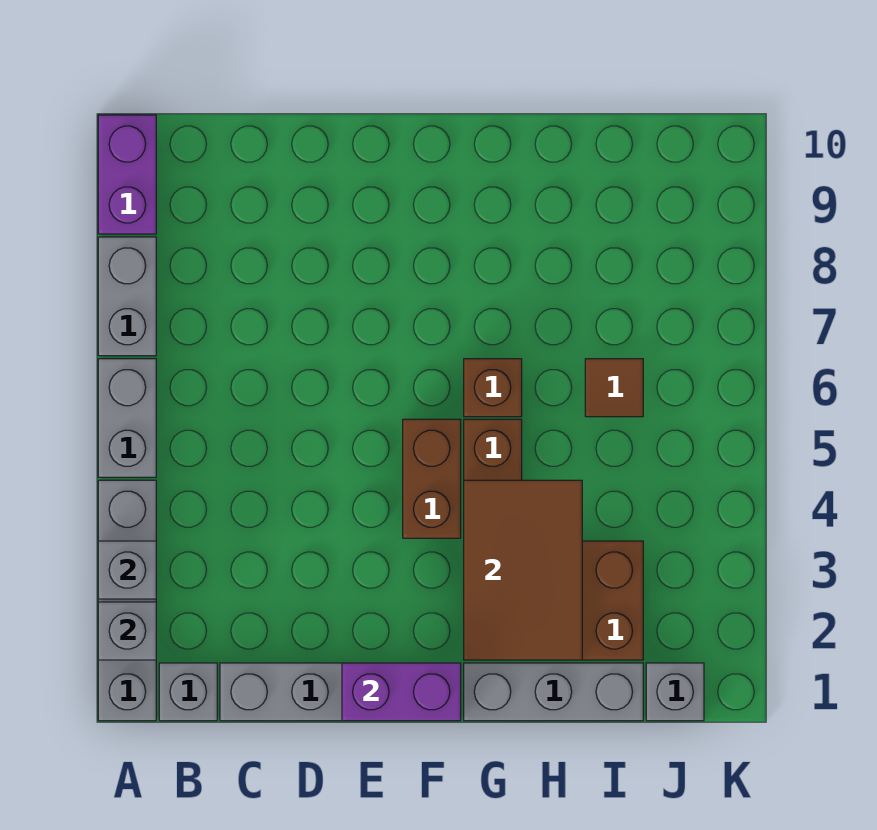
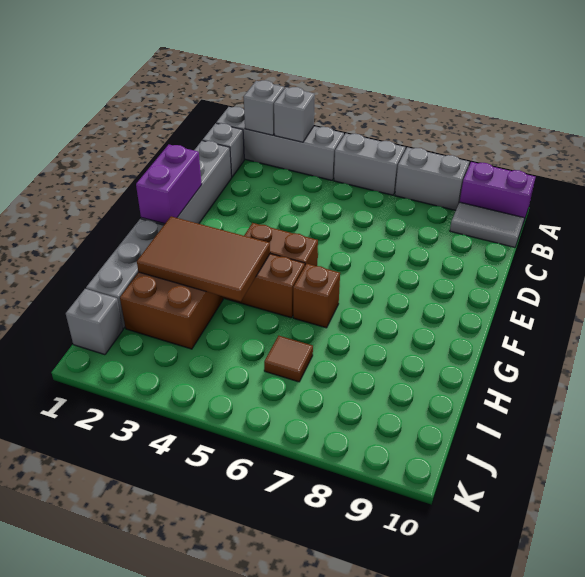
none -> grey 1x2 tile [450,202,524,247]

